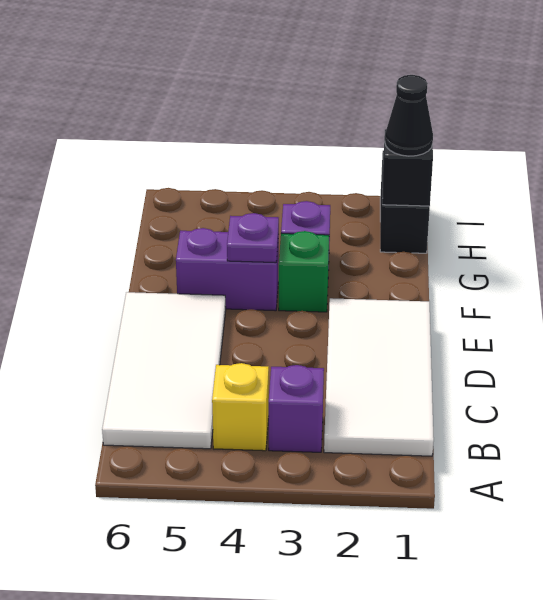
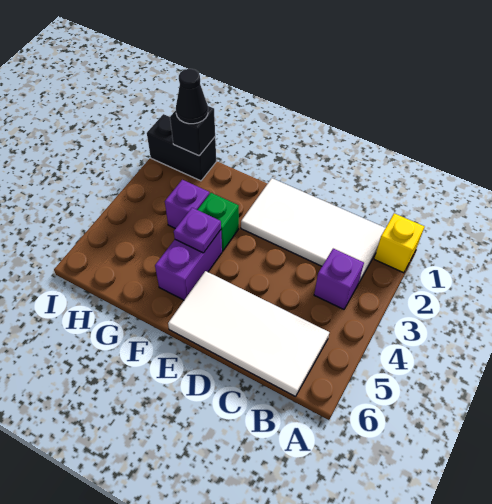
yellow 1x1 brick [212,363,269,451] -> yellow 1x1 brick moved to [374,213,425,273]

